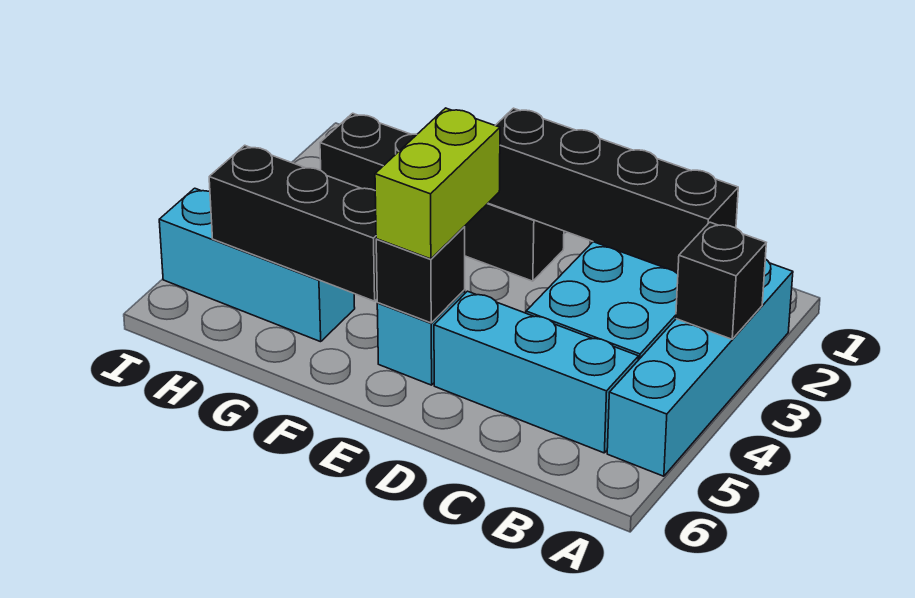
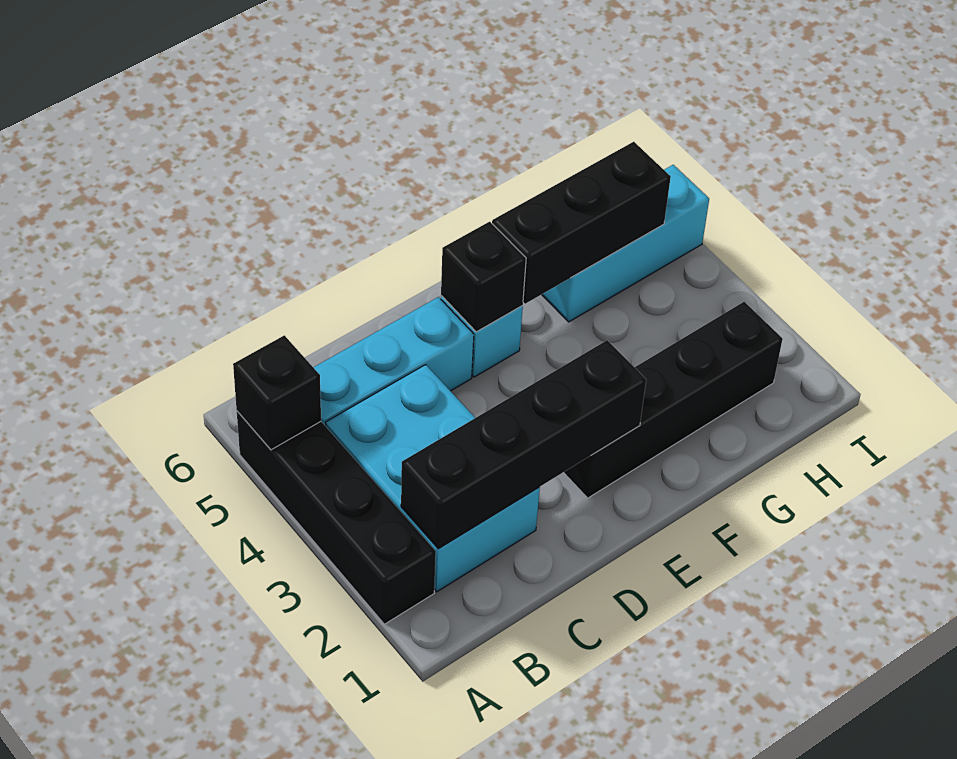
cyan 1x4 brick [607,259,793,476] -> black 1x4 brick [237,411,436,624]
black 1x1 brick [676,222,766,339] -> black 1x1 brick moved to [233,335,321,450]
lime 1x2 brick [375,108,500,259] -> none

